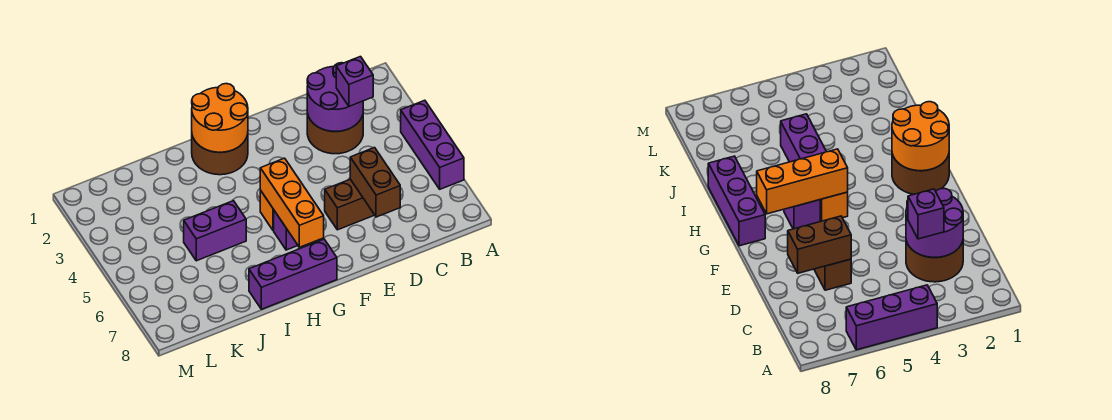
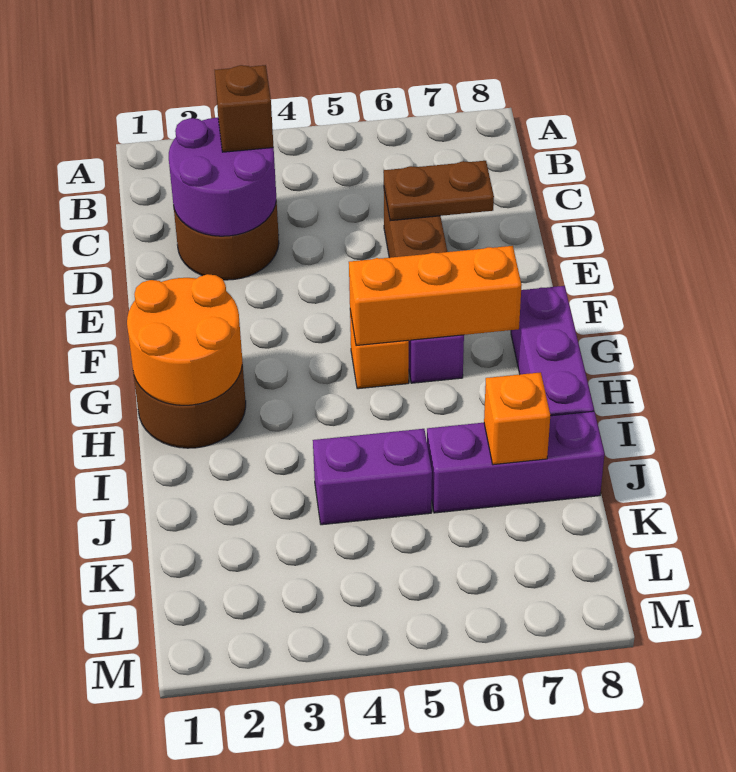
purple 1x3 brick [401,100,464,189] -> purple 1x3 brick moved to [427,411,604,513]
purple 1x1 brick [336,57,373,106] -> brown 1x1 brick [214,65,273,152]
brown 1x2 brick [350,148,400,217] -> brown 1x2 plate [384,161,494,221]
purple 1x2 brick [184,201,246,261] -> purple 1x2 brick turned to [313,429,432,525]
none -> orange 1x1 brick [484,372,550,465]

